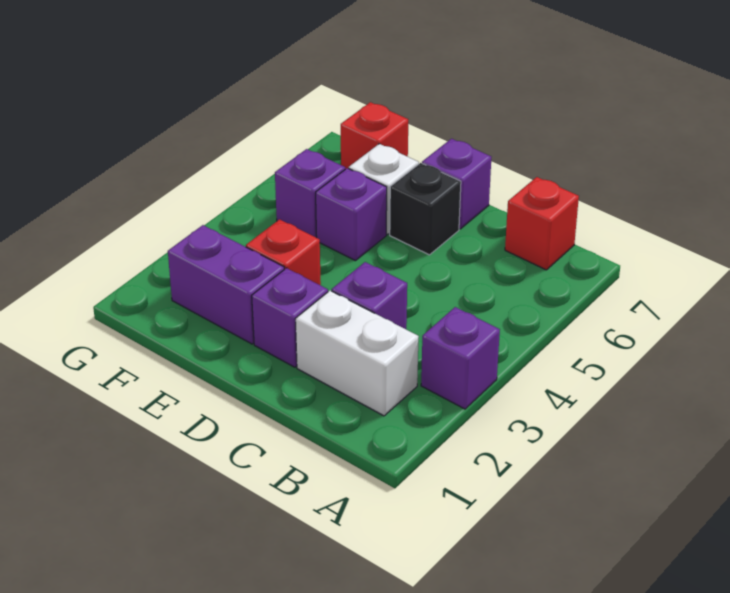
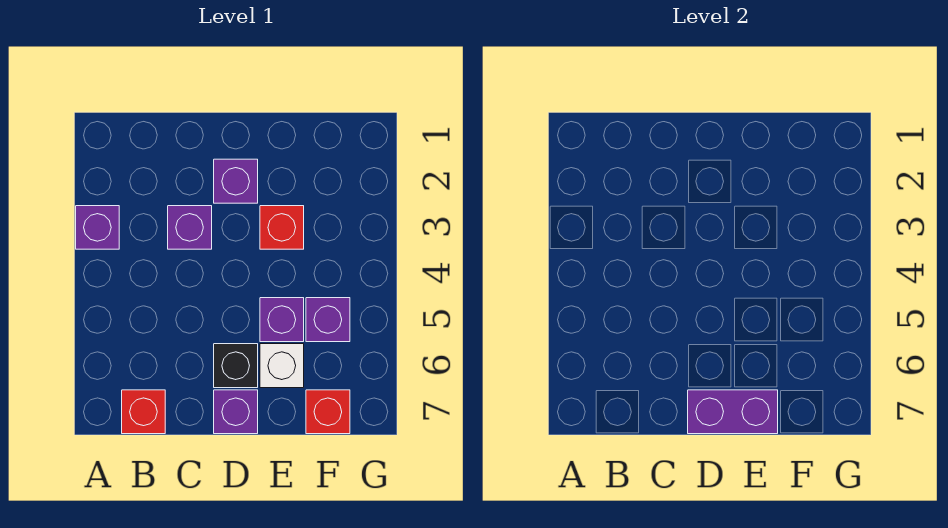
white 1x2 brick [296,291,419,416] -> none
purple 1x2 brick [168,225,284,344] -> purple 1x2 brick moved to [688,390,778,434]

